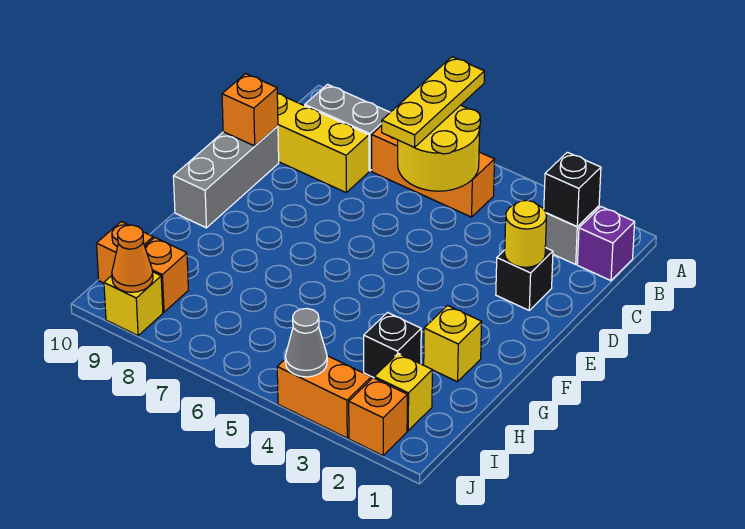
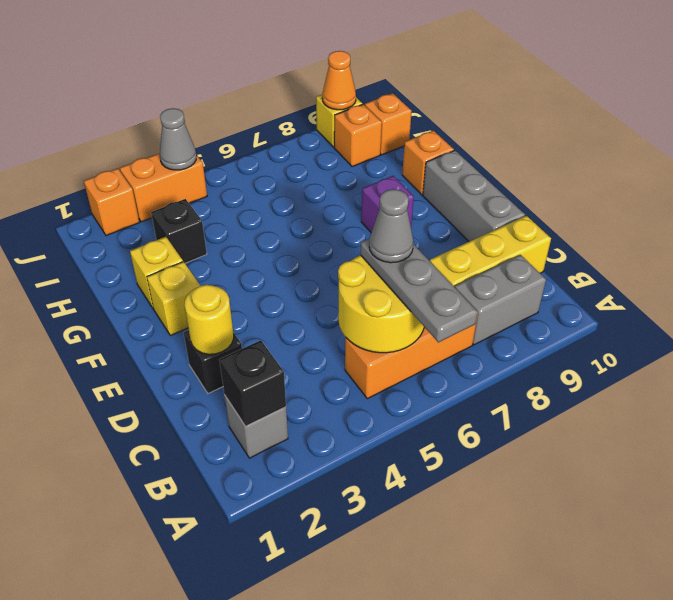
yellow 1x3 plate [382,57,484,147] -> grey 1x3 plate [360,238,478,342]
purple 1x1 brick [577,207,635,281] -> purple 1x1 brick moved to [361,176,414,233]
none -> grey 1x1 cone [369,189,414,263]
orange 1x1 brick [222,74,278,146] -> orange 1x1 brick moved to [402,131,454,195]
yellow 1x1 brick [374,353,432,431] -> yellow 1x1 brick moved to [147,262,201,336]

